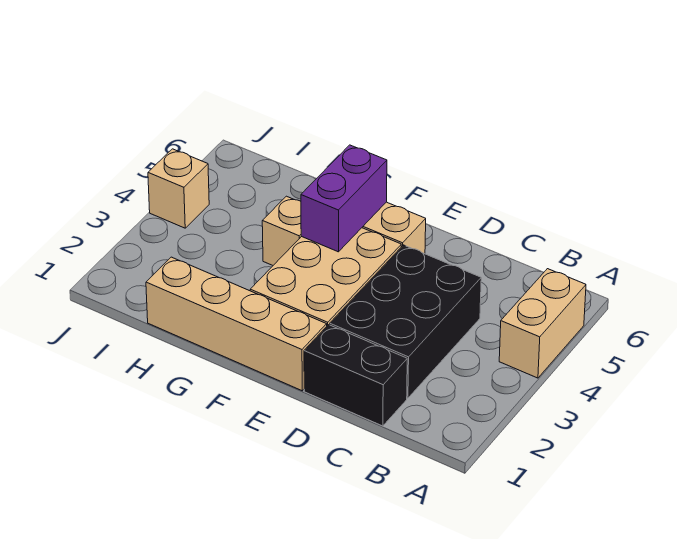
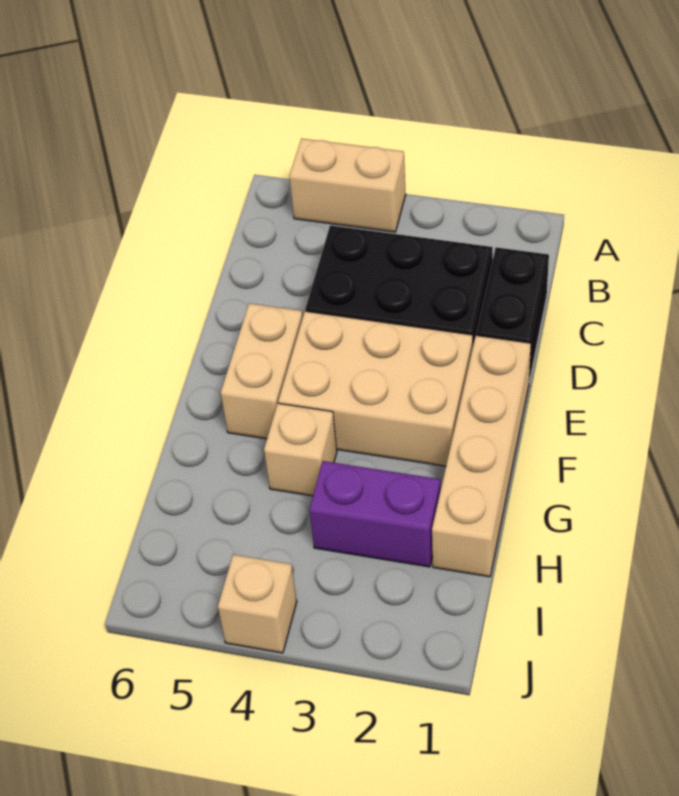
purple 1x2 brick [301,145,387,252] -> purple 1x2 brick moved to [309,461,440,567]

